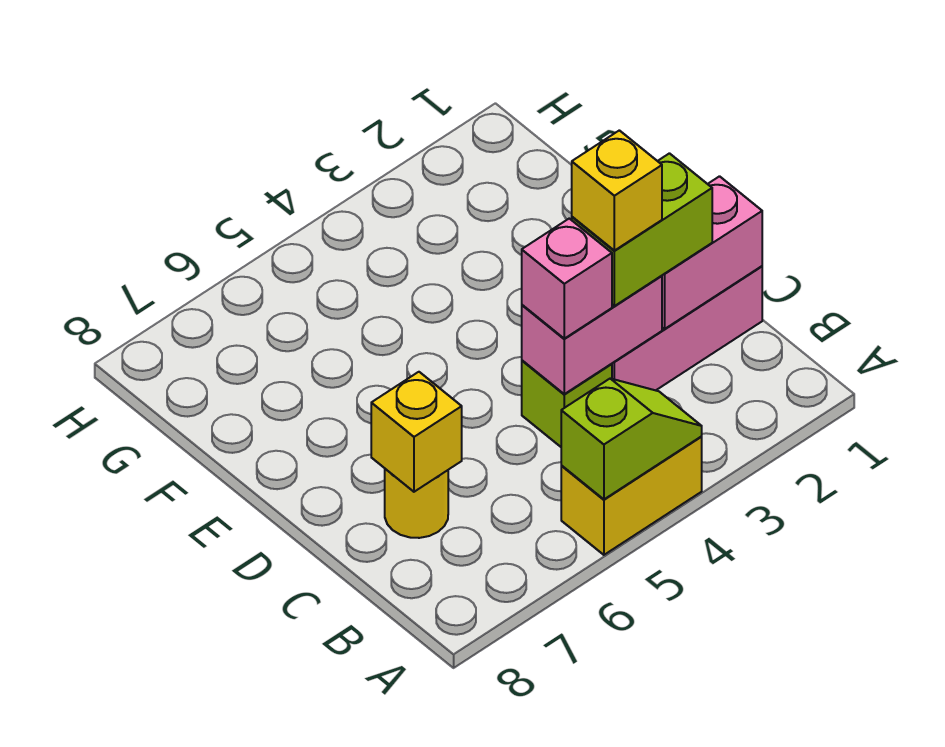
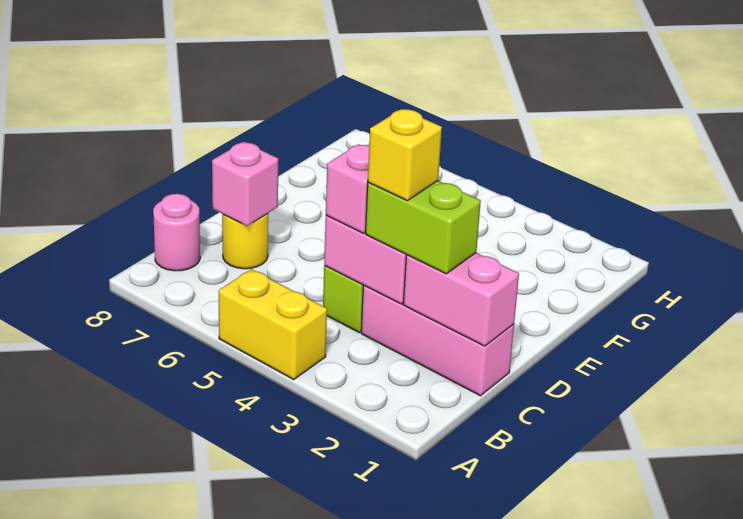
lime 1x2 slope [561,379,702,499] -> none
none -> pink 1x1 round brick [153,194,200,271]
yellow 1x1 brick [371,372,462,492] -> pink 1x1 brick [212,142,278,226]

